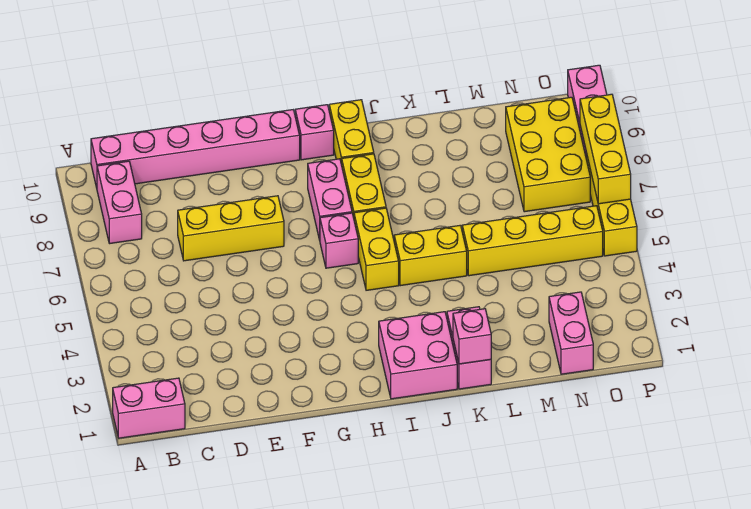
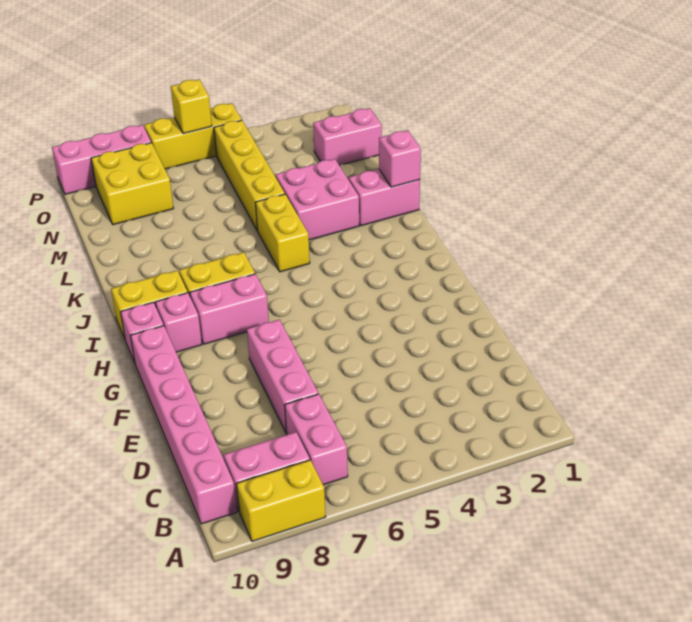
pink 1x2 brick [113,378,185,438] -> pink 1x2 brick moved to [285,394,348,485]
yellow 1x3 brick [178,196,284,261] -> pink 1x3 brick [247,320,318,433]
pink 1x1 brick [320,213,358,268] -> pink 1x1 brick moved to [155,293,202,352]
pink 2x2 brick [379,312,457,399] -> pink 2x2 brick moved to [276,159,359,240]
yellow 1x2 brick [354,208,399,290] -> yellow 1x2 brick moved to [236,460,325,541]
yellow 2x3 brick [506,97,590,212] -> yellow 2x2 brick [91,143,173,225]
yellow 1x3 brick [580,94,631,204] -> yellow 1x1 brick [171,80,212,134]

